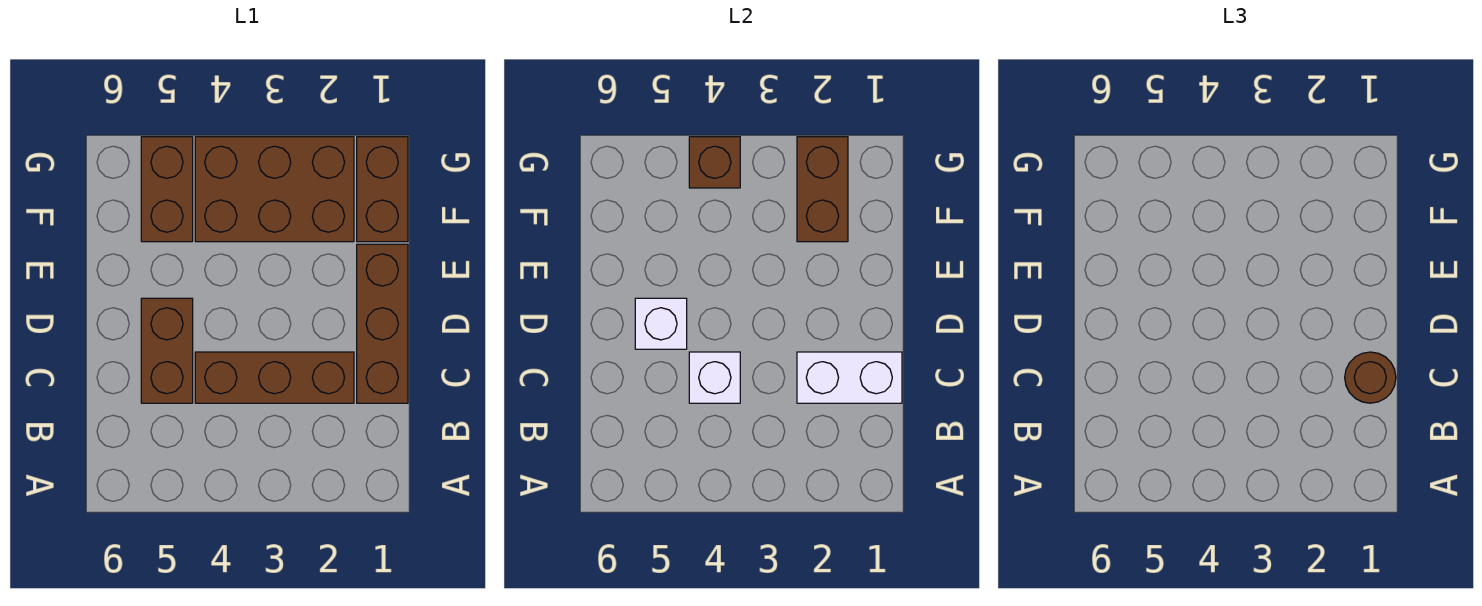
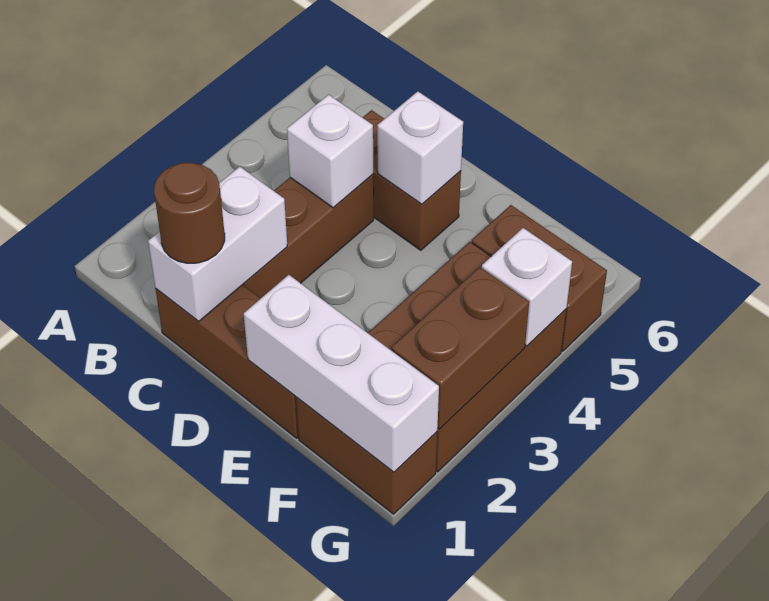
none -> white 1x3 brick [244,275,439,472]
brown 1x2 brick [797,137,848,242] -> brown 1x2 brick turned to [392,267,529,429]
brown 1x1 brick [689,137,740,188] -> white 1x1 brick [482,228,572,346]

